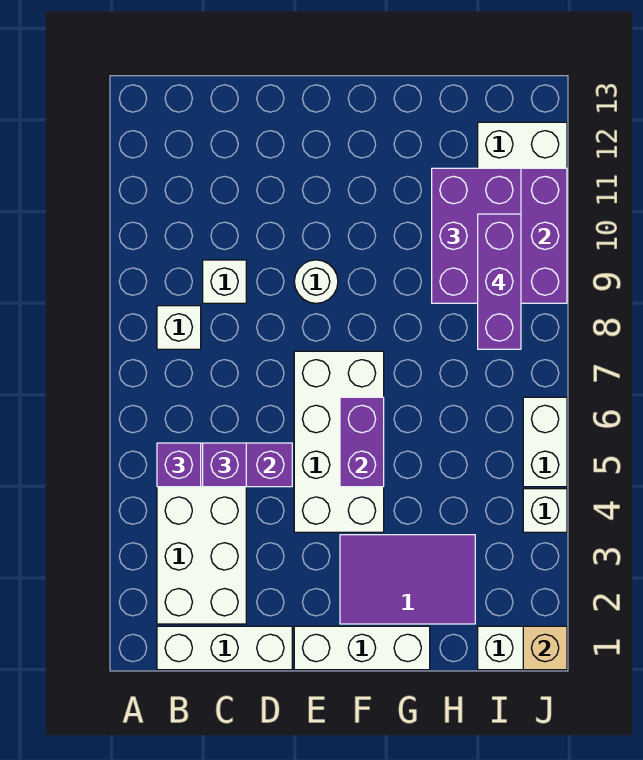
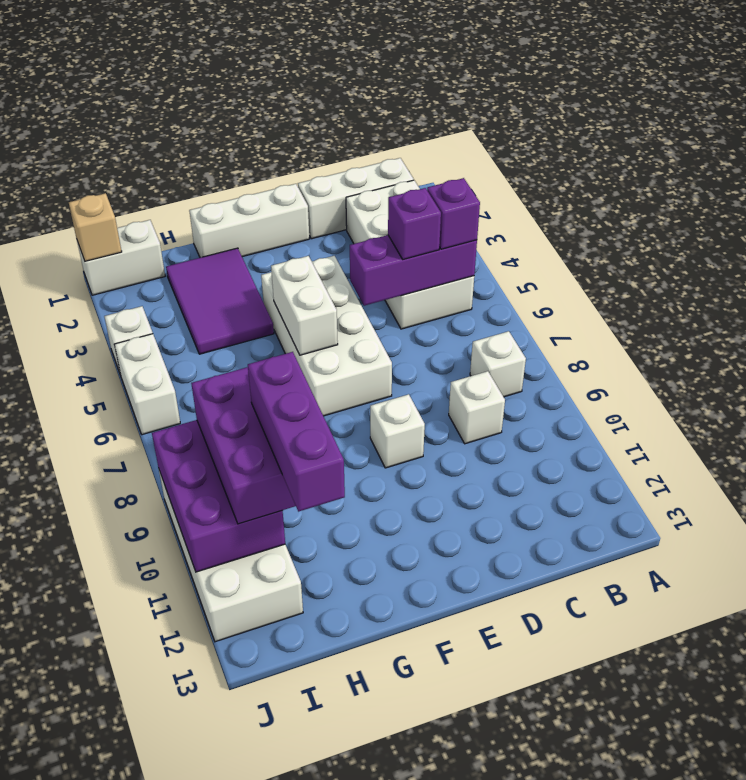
white 1x1 round brick [294,260,338,303] -> white 1x1 brick [370,394,425,468]
purple 2x3 tile [340,535,475,624] -> purple 2x3 tile turned to [166,248,274,354]
purple 1x2 brick [340,397,384,487] -> white 1x2 brick [271,256,338,355]
purple 1x3 brick [478,214,521,349] -> purple 1x3 brick moved to [248,352,345,512]

